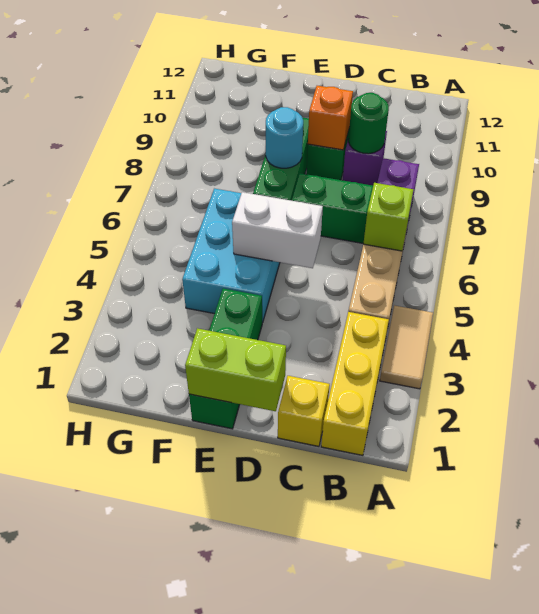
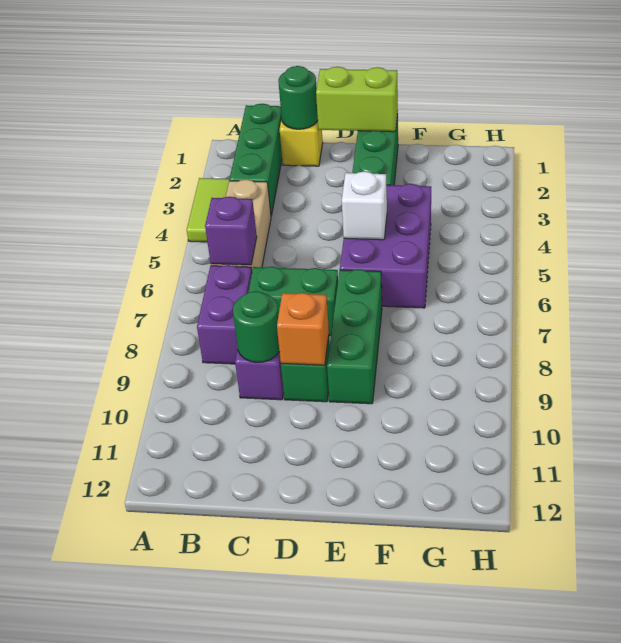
tan 1x2 tile [380,305,433,389] -> lime 1x2 tile [187,178,230,242]
yellow 1x3 brick [321,312,389,455] -> green 1x3 brick [229,104,282,216]
lime 1x1 brick [363,183,413,251] -> purple 1x1 brick [205,197,257,265]
none -> green 1x1 round brick [278,66,318,129]
white 1x2 brick [232,192,323,268] -> white 1x1 brick [342,171,387,240]
cyan 2x3 brick [182,189,280,322] -> purple 2x3 brick [340,184,431,308]
cyan 1x1 round brick [266,107,303,168] -> none

